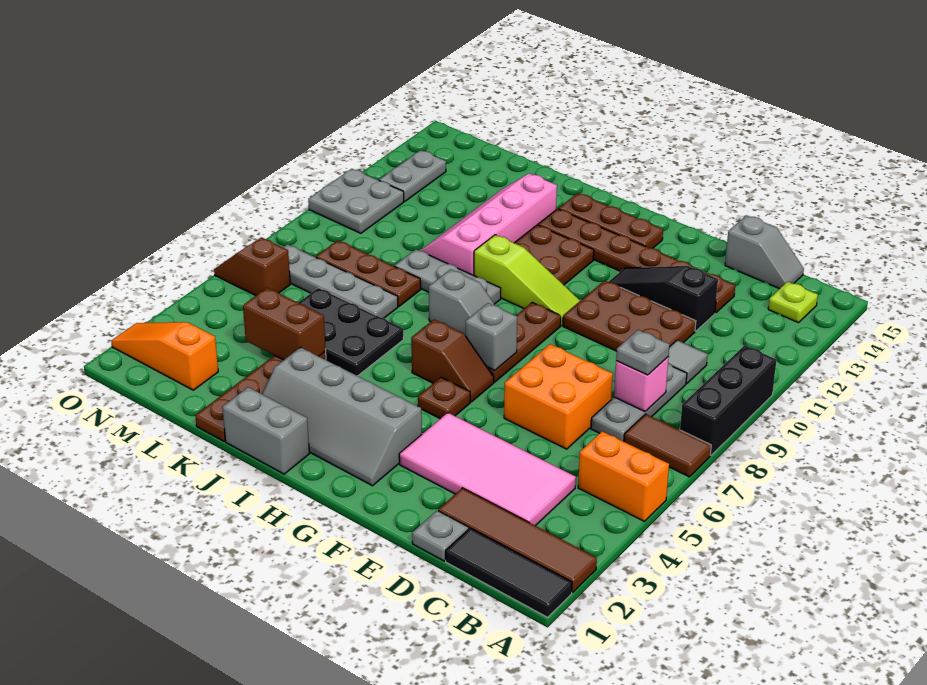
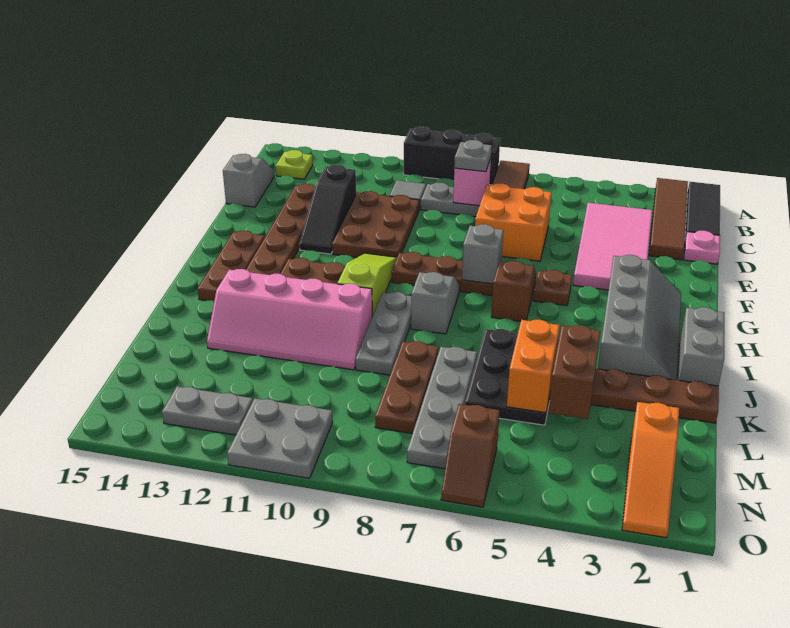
orange 1x2 brick [578,431,669,521] -> orange 1x2 brick moved to [507,320,560,413]
grey 1x1 plate [412,511,469,561] -> pink 1x1 plate [684,231,720,264]

